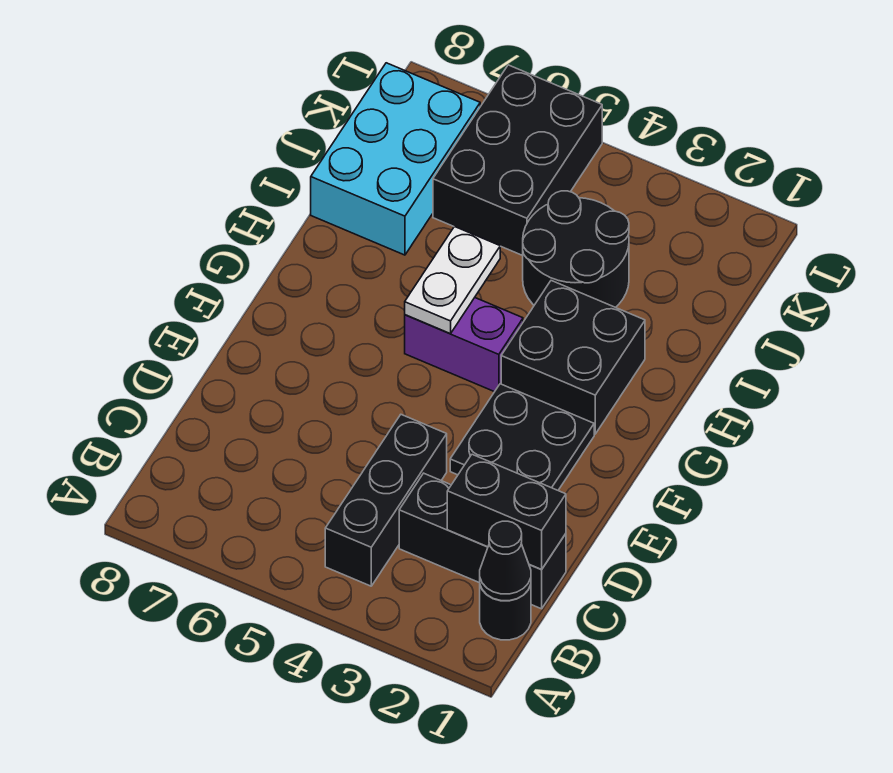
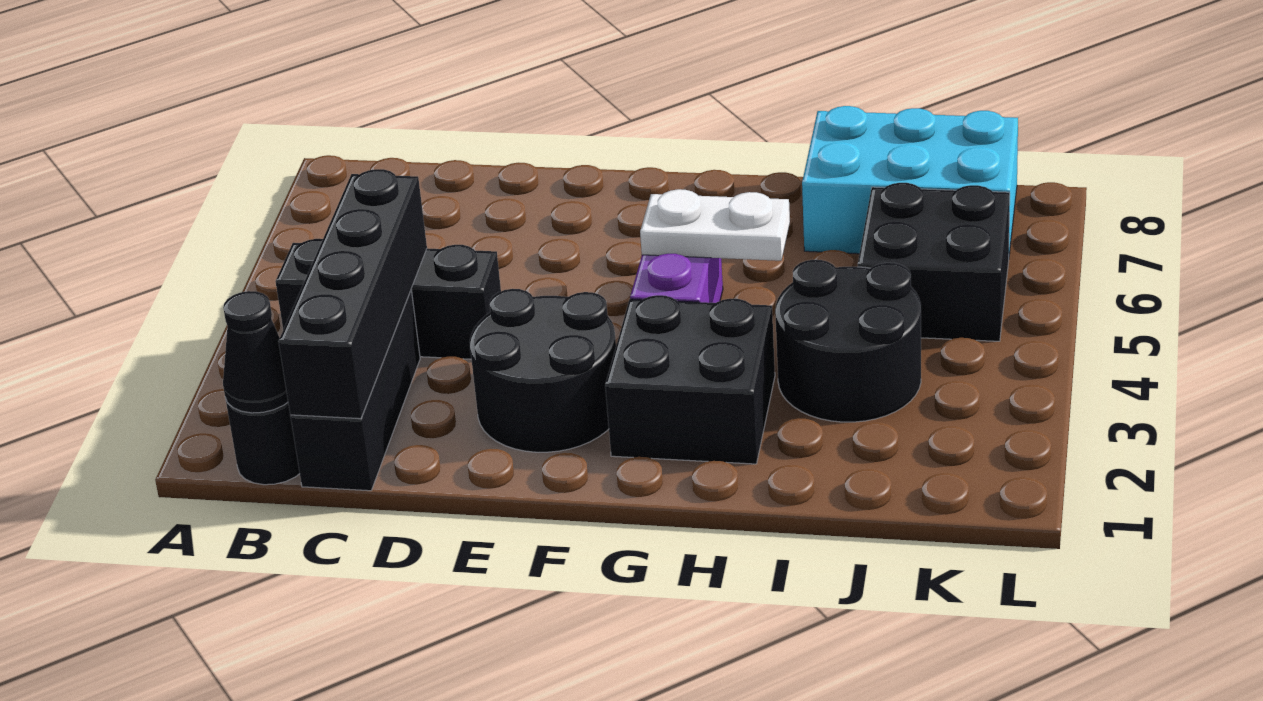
black 1x2 brick [447,454,566,570] -> black 1x4 brick [278,169,427,419]
black 2x2 plate [450,384,594,490] -> black 2x2 round brick [470,289,616,452]
black 2x3 brick [433,65,602,256] -> black 2x2 brick [858,183,1010,341]

